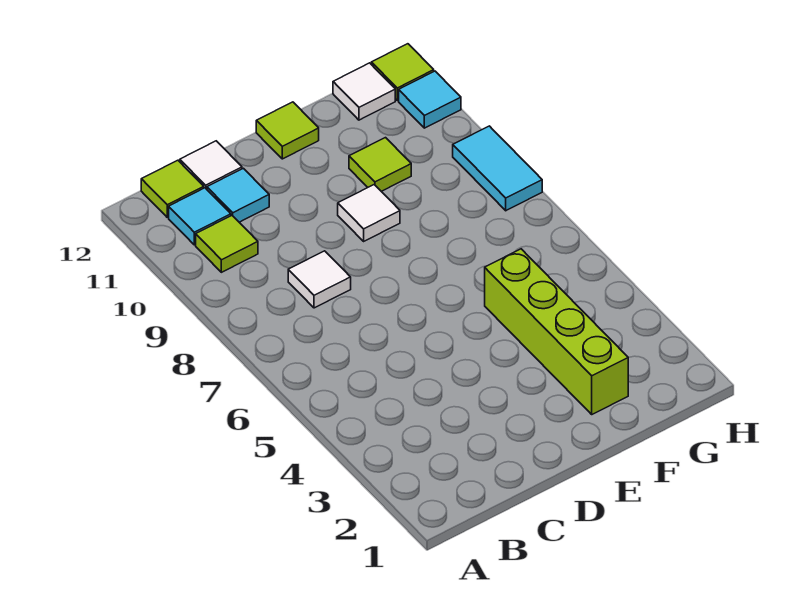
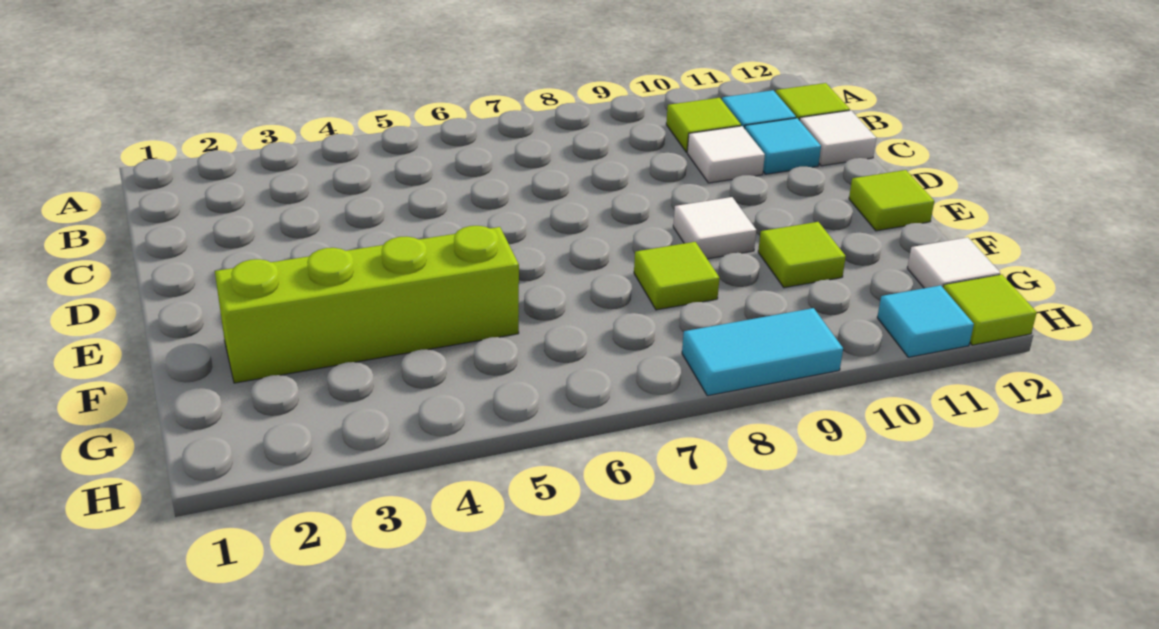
white 1x1 tile [288,251,351,308] -> white 1x1 tile moved to [687,126,765,183]
none -> lime 1x1 tile [634,242,720,310]

